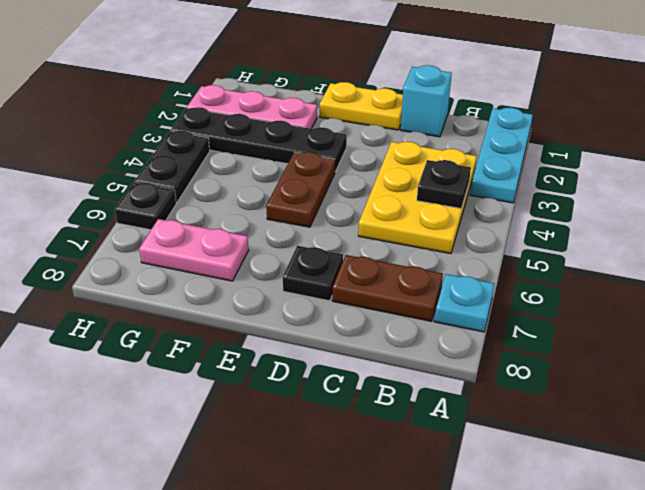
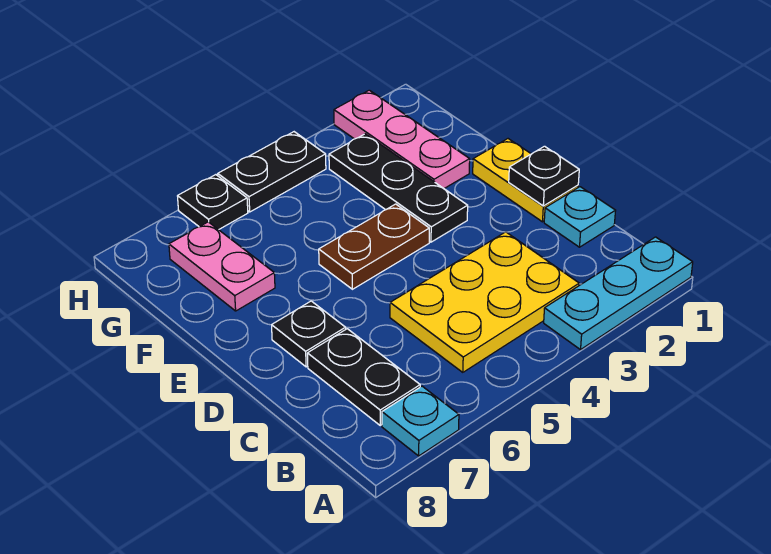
black 1x1 plate [417,160,471,209] -> black 1x1 plate moved to [509,146,579,206]
brown 1x2 plate [332,255,443,321] -> black 1x2 plate [307,329,420,425]
cyan 1x1 brick [401,65,452,137] -> cyan 1x1 plate [544,187,616,247]
black 1x4 plate [171,107,347,172] -> black 1x3 plate [329,134,468,242]

